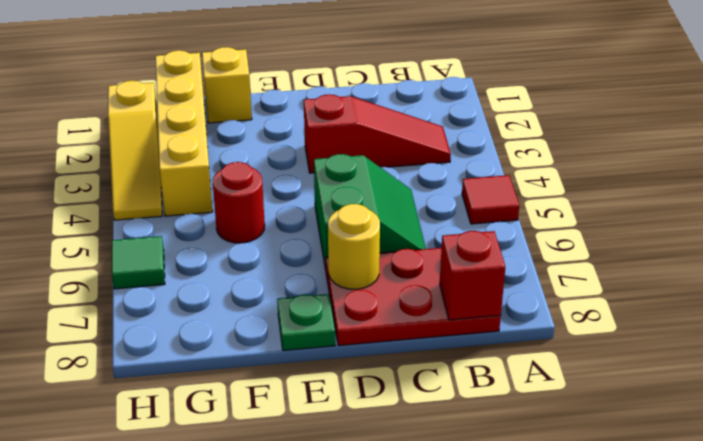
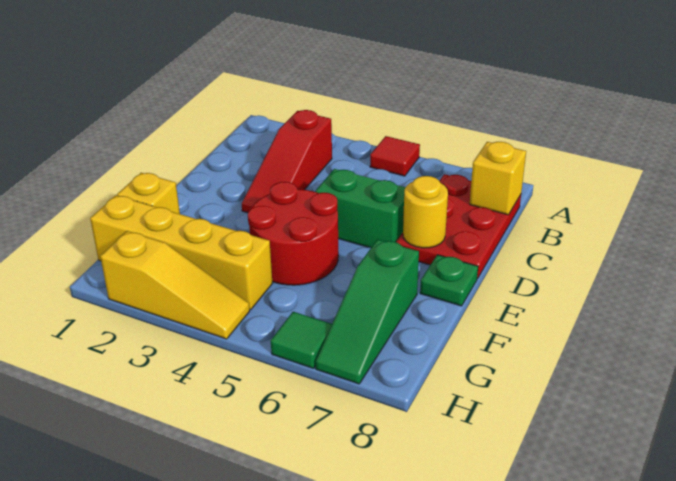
red 1x3 slope [304,94,451,173] -> red 1x3 slope turned to [242,110,332,213]
red 1x1 brick [440,231,505,320] -> yellow 1x1 brick [470,142,526,215]
red 1x1 round brick [213,162,265,243] -> red 2x2 round brick [248,182,339,285]
none -> green 1x3 slope [316,239,419,384]

